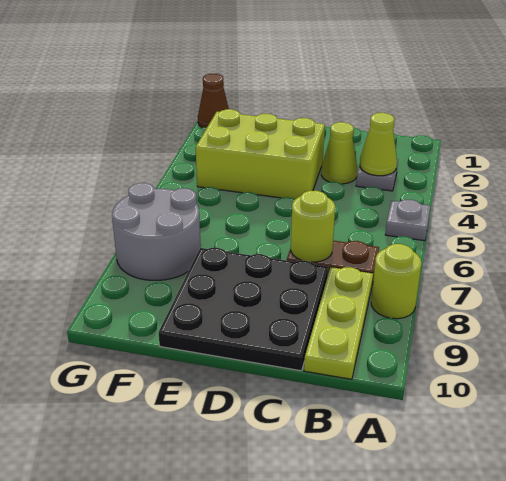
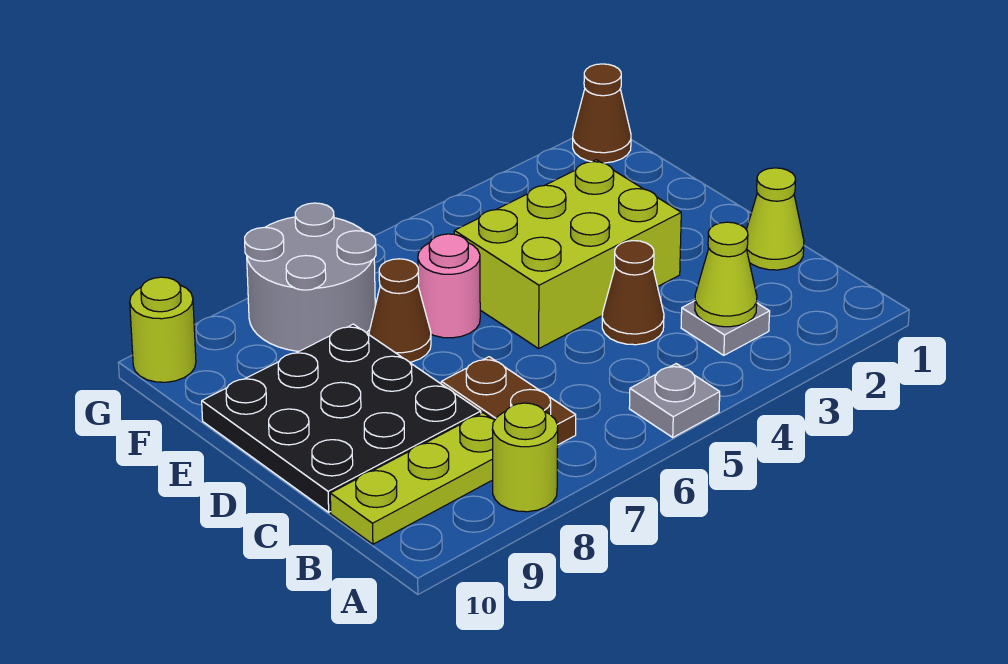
lime 1x1 cone [321,122,357,184] -> lime 1x1 cone moved to [747,168,804,270]
none -> brown 1x1 cone [602,241,664,345]
lime 1x1 round brick [291,191,335,262] -> lime 1x1 round brick moved to [130,277,196,382]
lime 2x3 brick [196,109,325,199] -> lime 2x3 brick turned to [454,160,681,349]
none -> pink 1x1 round brick [418,234,480,338]
none -> brown 1x1 cone [369,259,431,362]

